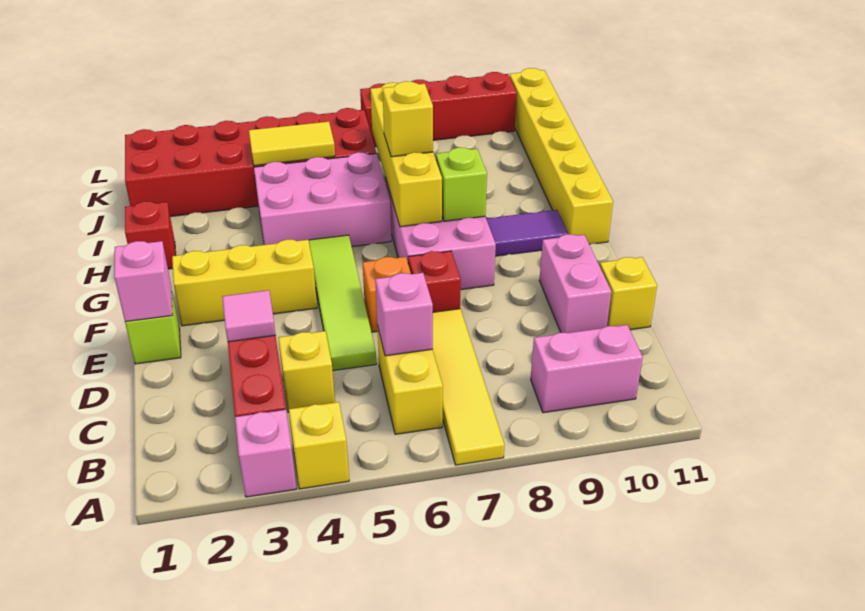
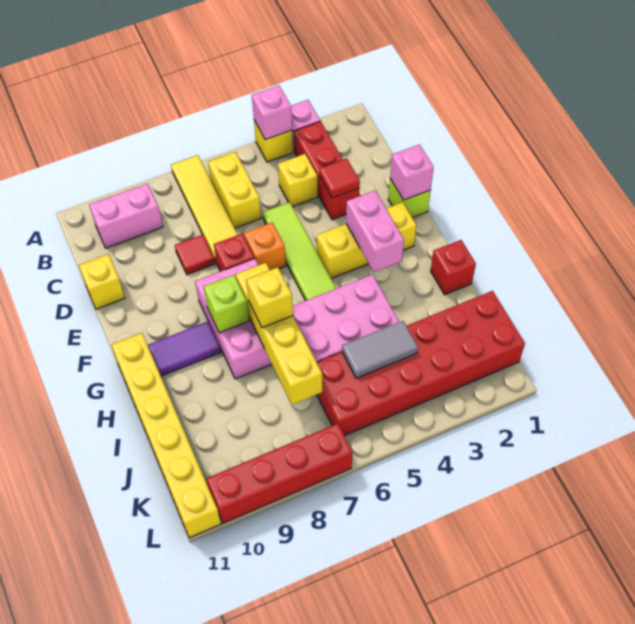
pink 1x1 brick [375,273,433,356] -> pink 1x1 brick moved to [252,85,292,140]
pink 1x1 tile [222,290,275,342] -> red 1x1 tile [319,158,360,198]
none -> red 1x1 tile [175,234,215,275]
pink 1x2 brick [539,234,611,333] -> pink 1x2 brick moved to [346,191,404,272]
yellow 1x2 tile [249,122,335,166] -> grey 1x2 tile [342,321,418,378]

